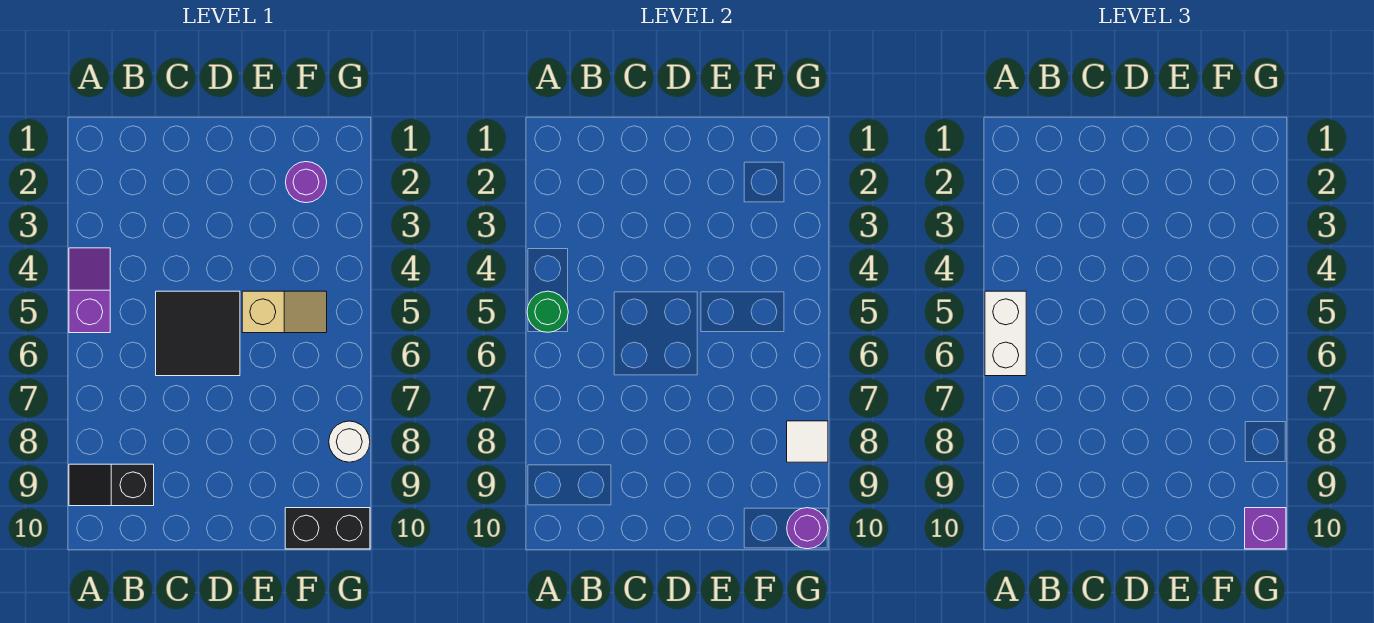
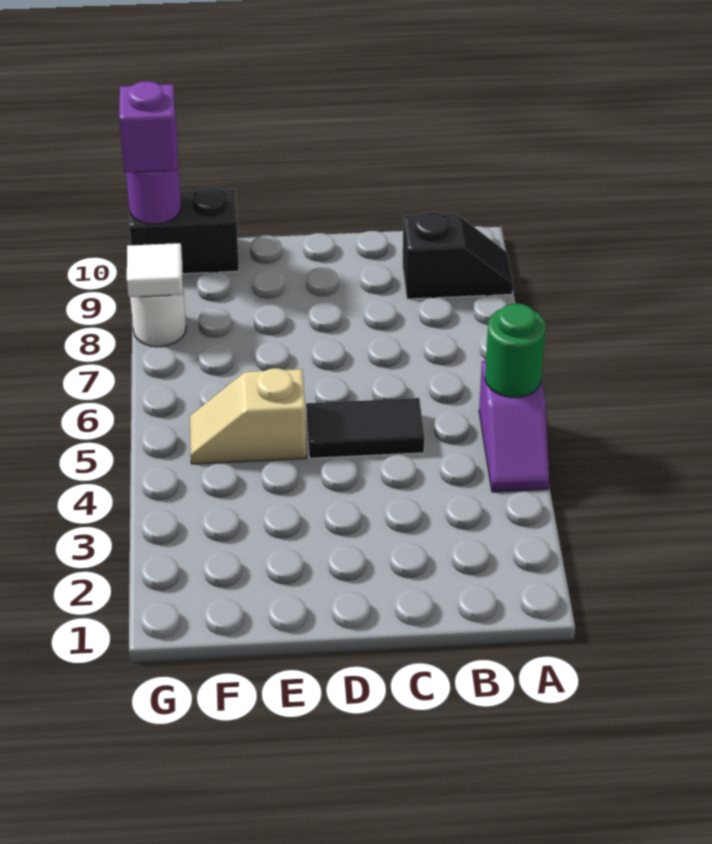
white 1x2 brick [985,291,1026,376] -> none
black 2x2 tile [156,291,240,376] -> black 1x2 tile [306,398,424,458]
purple 1x1 round brick [286,162,327,203] -> none

